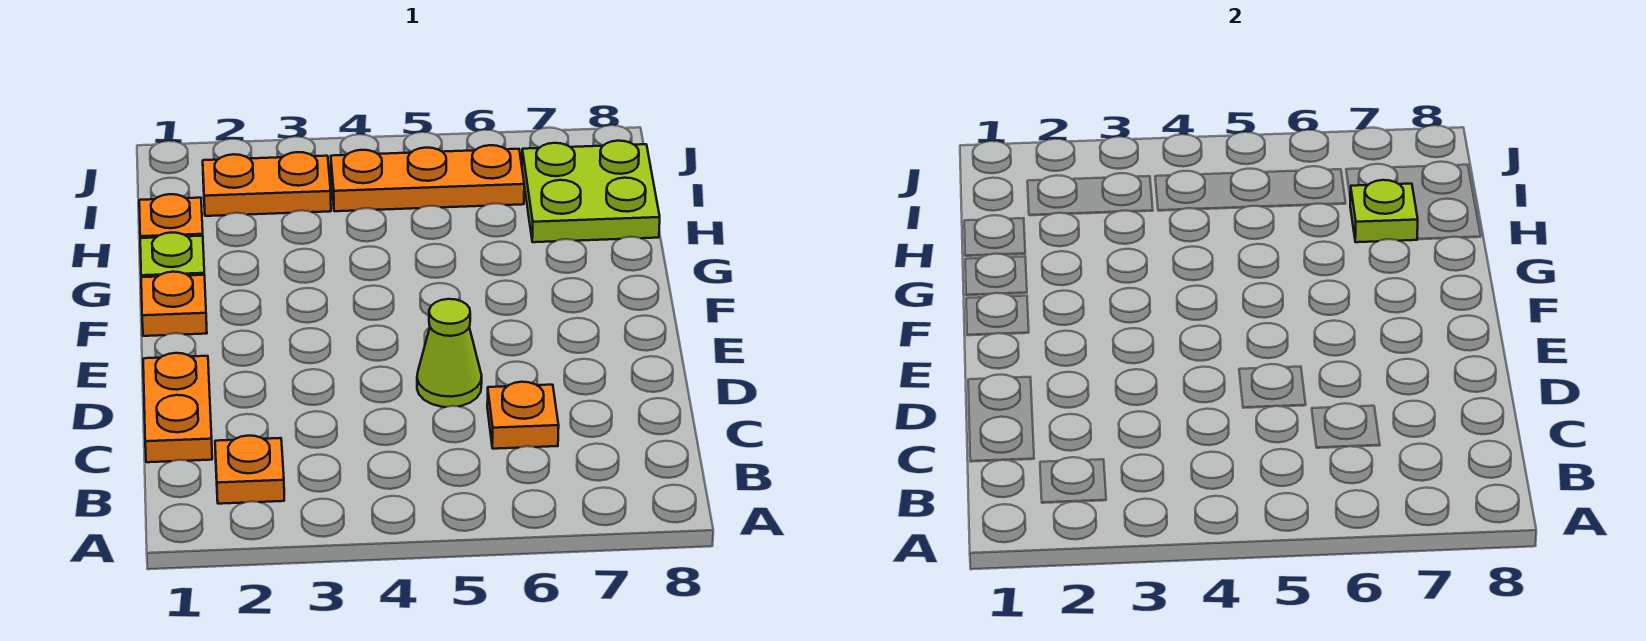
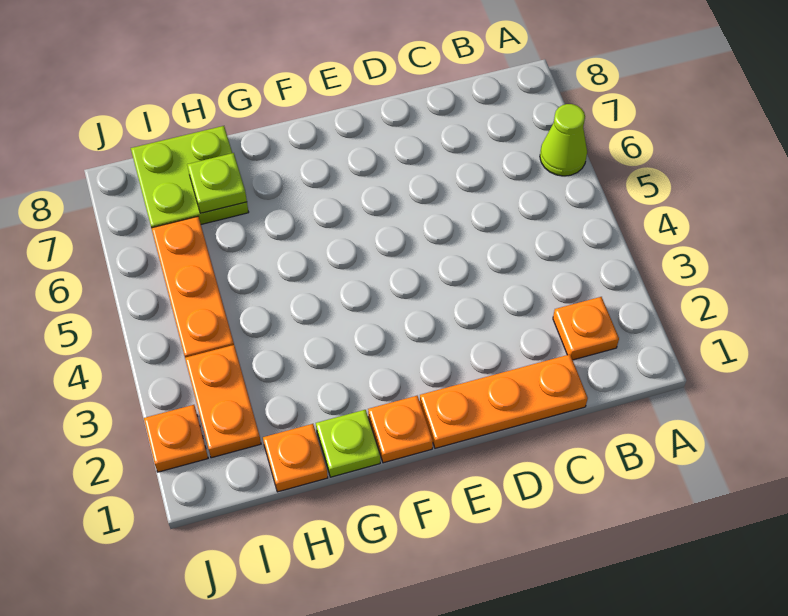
orange 1x2 plate [143,353,212,462] -> orange 1x3 plate [420,354,588,448]
orange 1x1 plate [487,382,559,449] -> orange 1x1 plate moved to [144,405,208,472]
lime 1x1 cone [417,299,482,407] -> lime 1x1 cone moved to [540,104,587,176]

